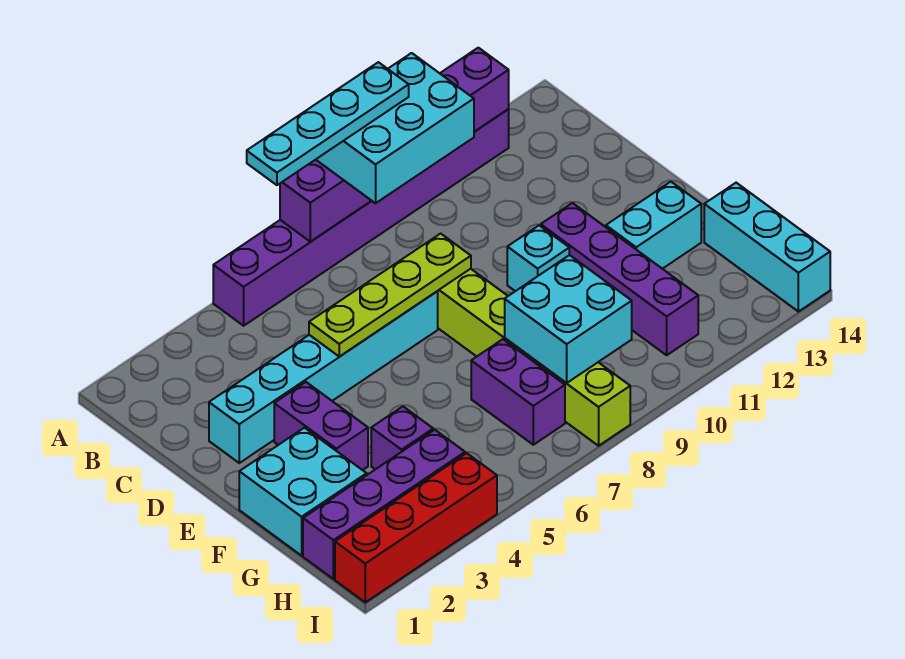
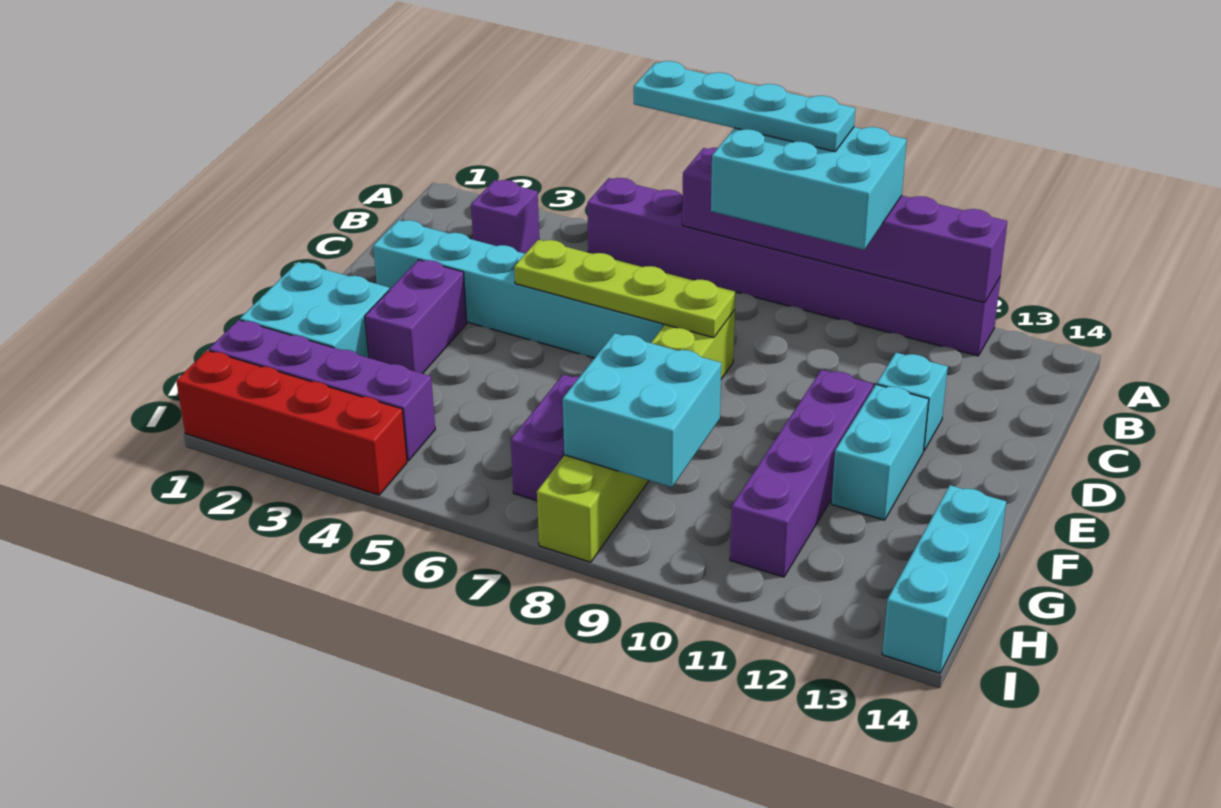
cyan 1x1 brick [507,225,569,291] -> cyan 1x1 brick moved to [877,353,948,450]
cyan 1x2 brick [606,182,701,269] -> cyan 1x2 brick turned to [831,384,929,520]
purple 1x1 brick [371,407,433,469] -> purple 1x1 brick moved to [471,180,539,254]

